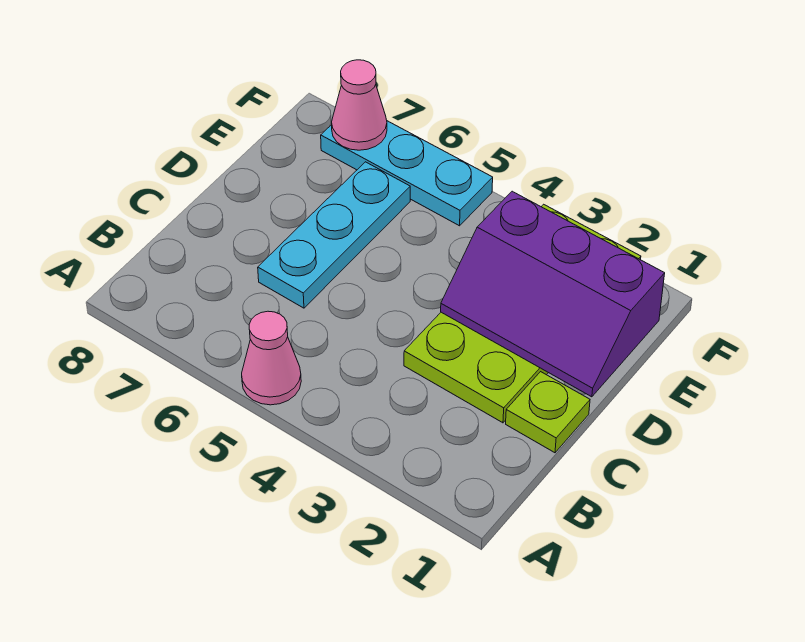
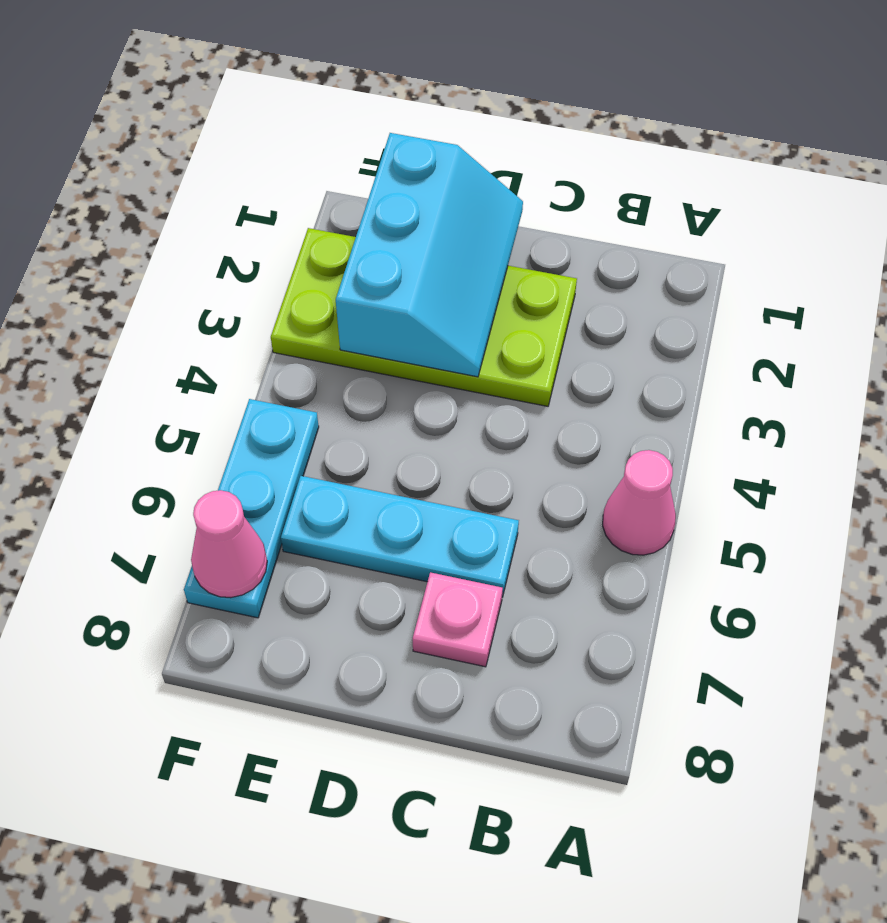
lime 1x1 plate [506,372,590,453] -> none
none -> pink 1x1 plate [413,572,503,667]
purple 2x3 slope [441,191,665,397] -> cyan 2x3 slope [336,133,523,377]

